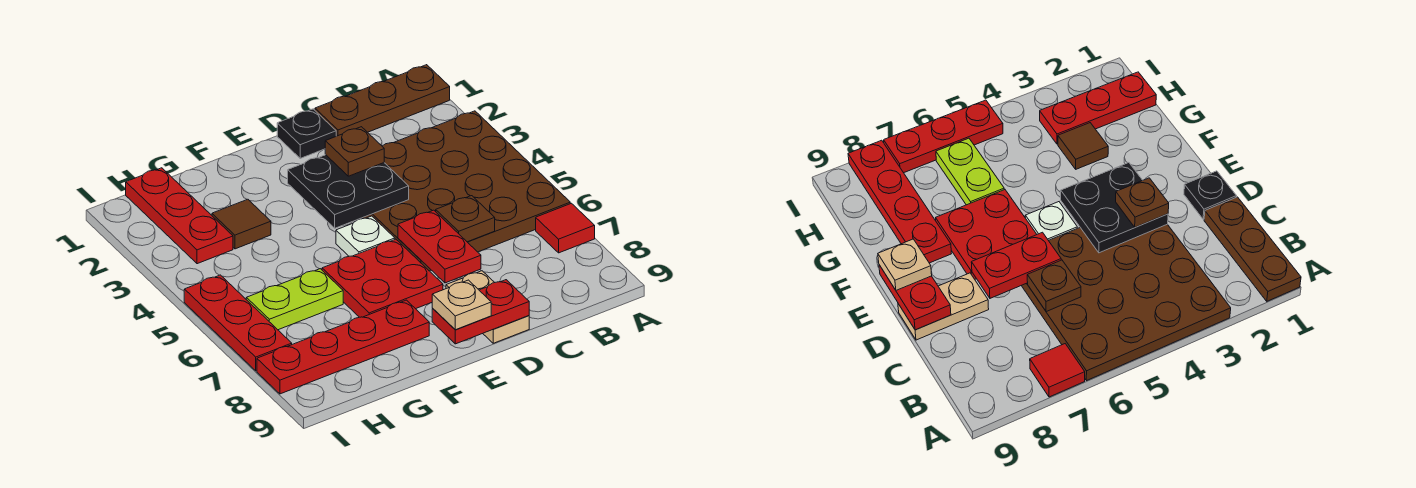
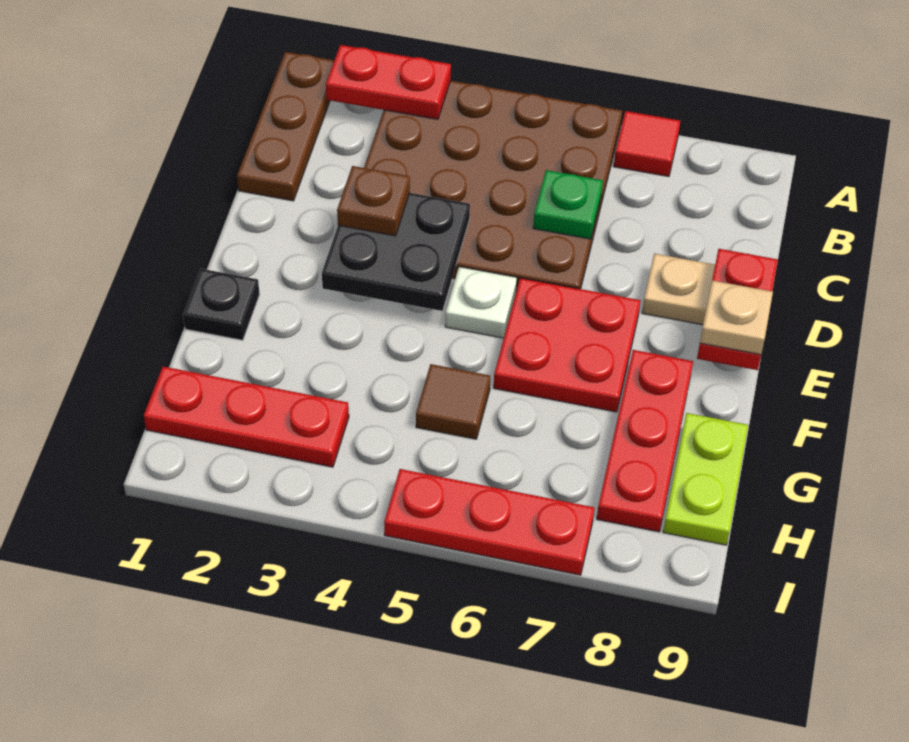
brown 1x1 plate [436,196,495,242] -> green 1x1 plate [533,170,603,239]
black 1x1 plate [277,109,336,158] -> black 1x1 plate moved to [183,269,260,340]
red 1x2 plate [398,210,481,283] -> red 1x2 plate moved to [326,45,451,119]
red 1x4 plate [257,300,429,394] -> red 1x3 plate [597,350,693,532]
brown 1x1 tile [212,199,271,249] -> brown 1x1 tile moved to [416,364,490,439]
lime 1x2 plate [246,269,343,330] -> lime 1x2 plate moved to [663,413,748,545]

